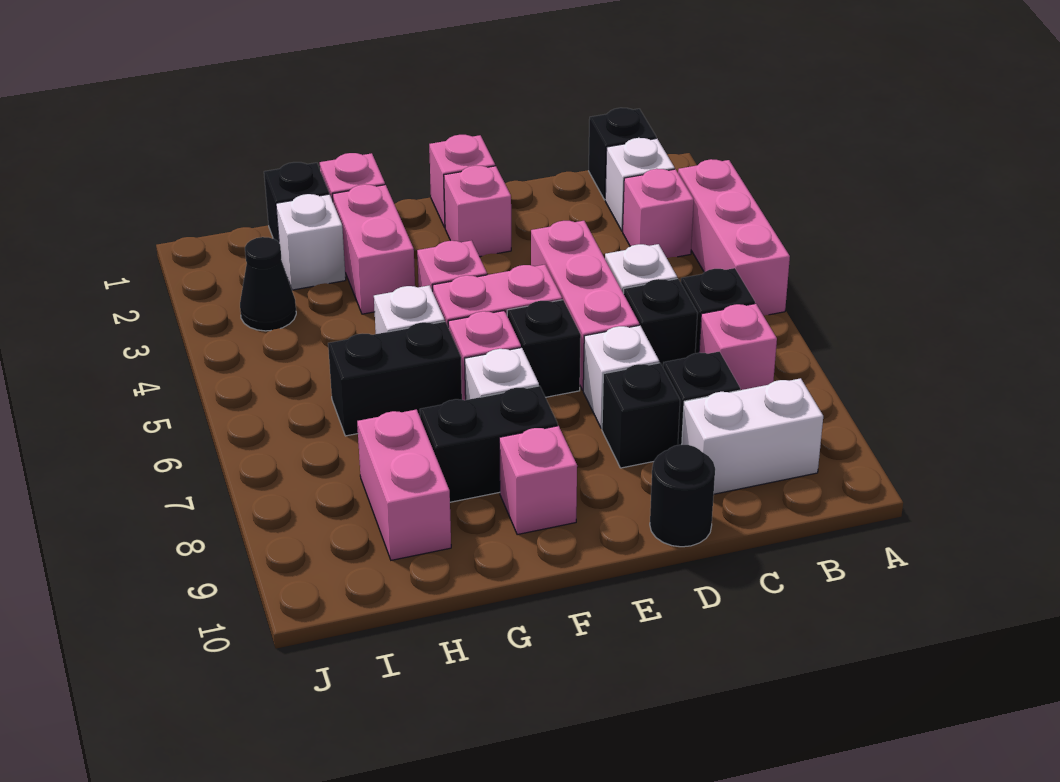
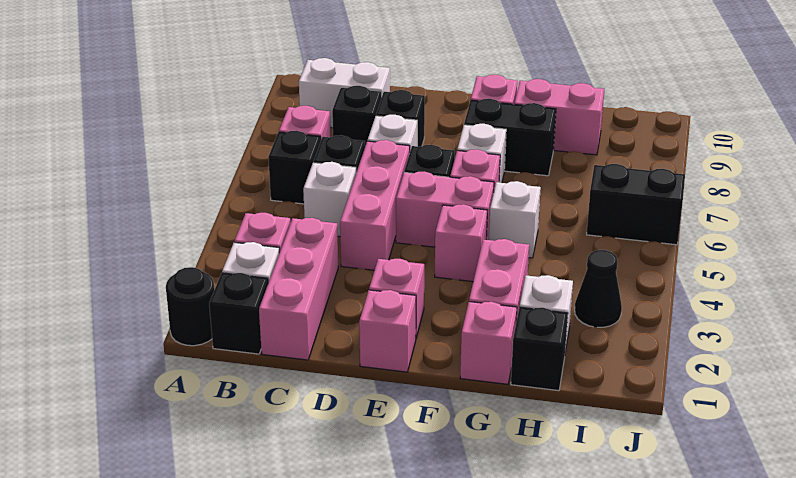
pink 1x3 brick [678,159,790,316] -> pink 1x3 brick moved to [259,218,338,360]
black 1x1 round brick [650,445,715,547] -> black 1x1 round brick moved to [166,267,214,346]
black 1x2 brick [328,322,462,436] -> black 1x2 brick moved to [587,164,685,245]
pink 1x2 brick [357,410,451,560] -> pink 1x2 brick turned to [514,79,604,155]

